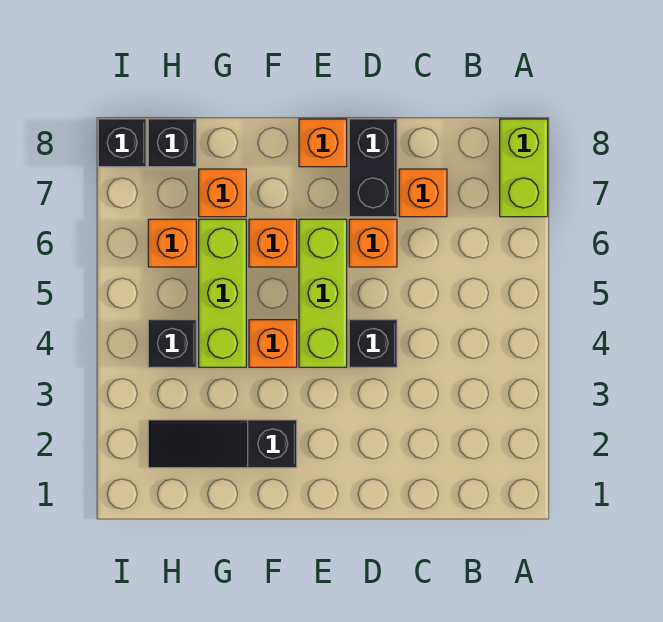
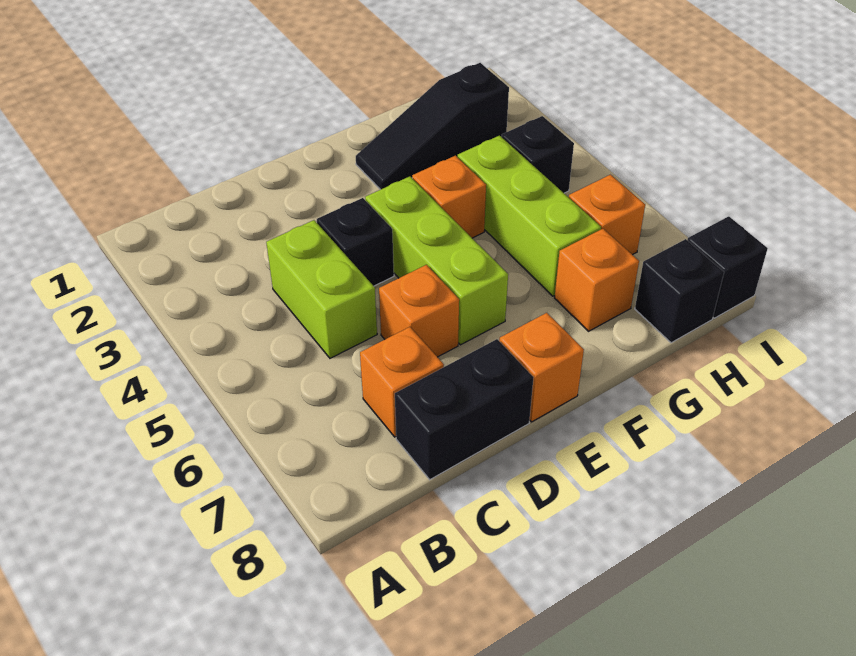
lime 1x2 brick [500,119,548,217] -> lime 1x2 brick moved to [266,220,377,358]
black 1x2 brick [349,119,397,217] -> black 1x2 brick turned to [395,339,534,480]
black 1x3 slope [148,420,297,468] -> black 1x3 slope turned to [356,63,509,190]
orange 1x1 brick [249,219,297,267] -> none

